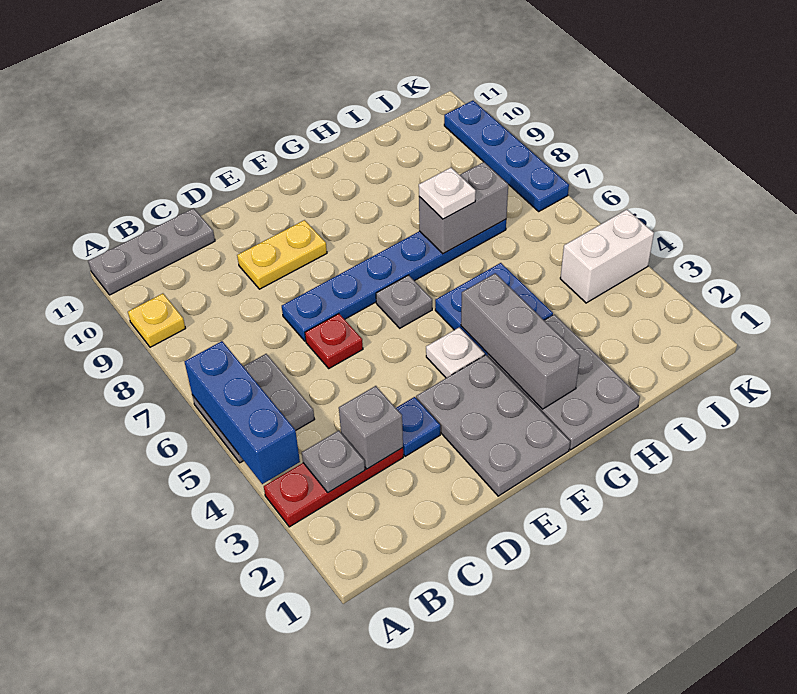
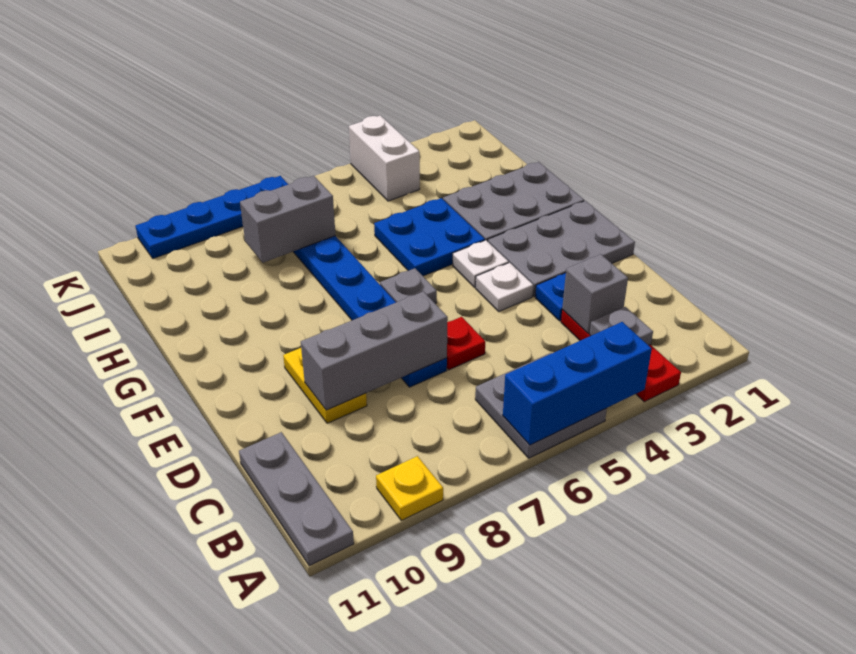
grey 1x3 brick [461,273,580,409] -> grey 1x3 brick moved to [301,292,448,410]
grey 1x2 brick [419,162,508,254] -> grey 1x2 brick turned to [240,176,336,263]
white 1x1 plate [419,168,476,219] -> white 1x1 plate moved to [476,263,533,311]

